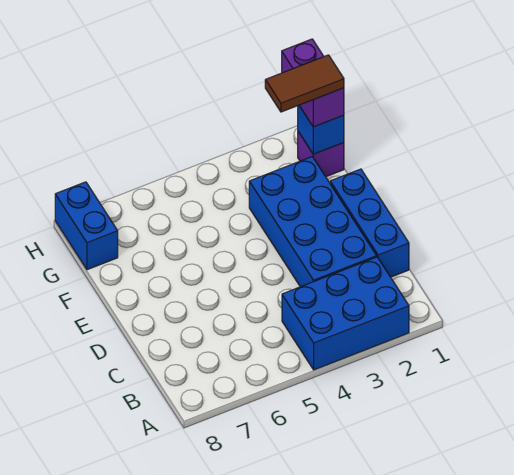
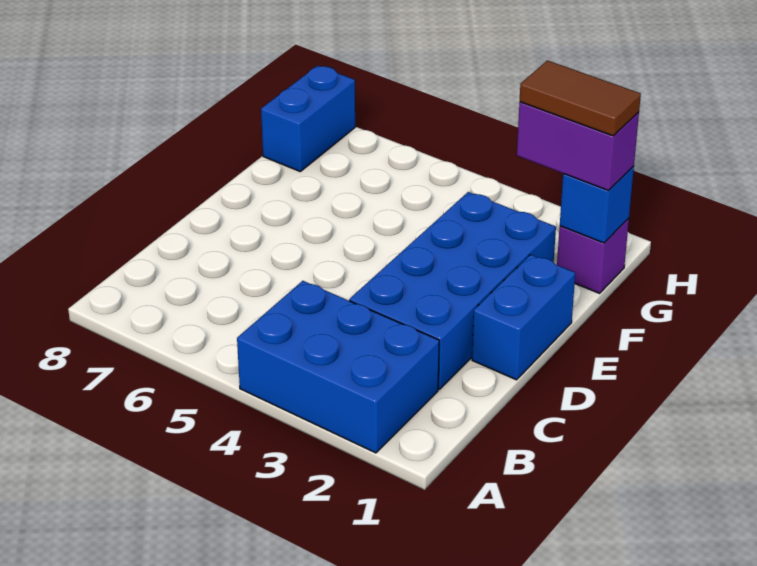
blue 1x3 brick [330,169,409,277] -> blue 1x2 brick [472,254,575,380]
purple 1x2 brick [282,39,344,127] -> purple 1x2 brick turned to [517,102,639,191]

